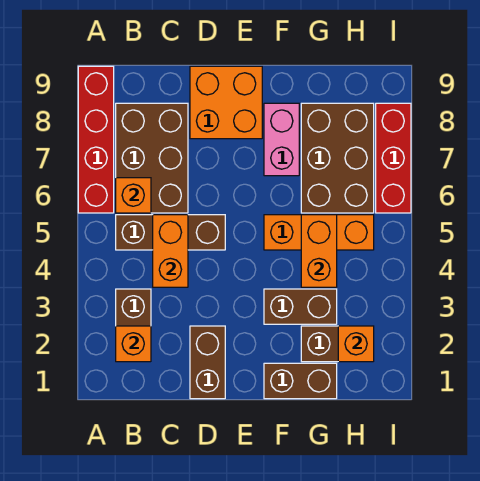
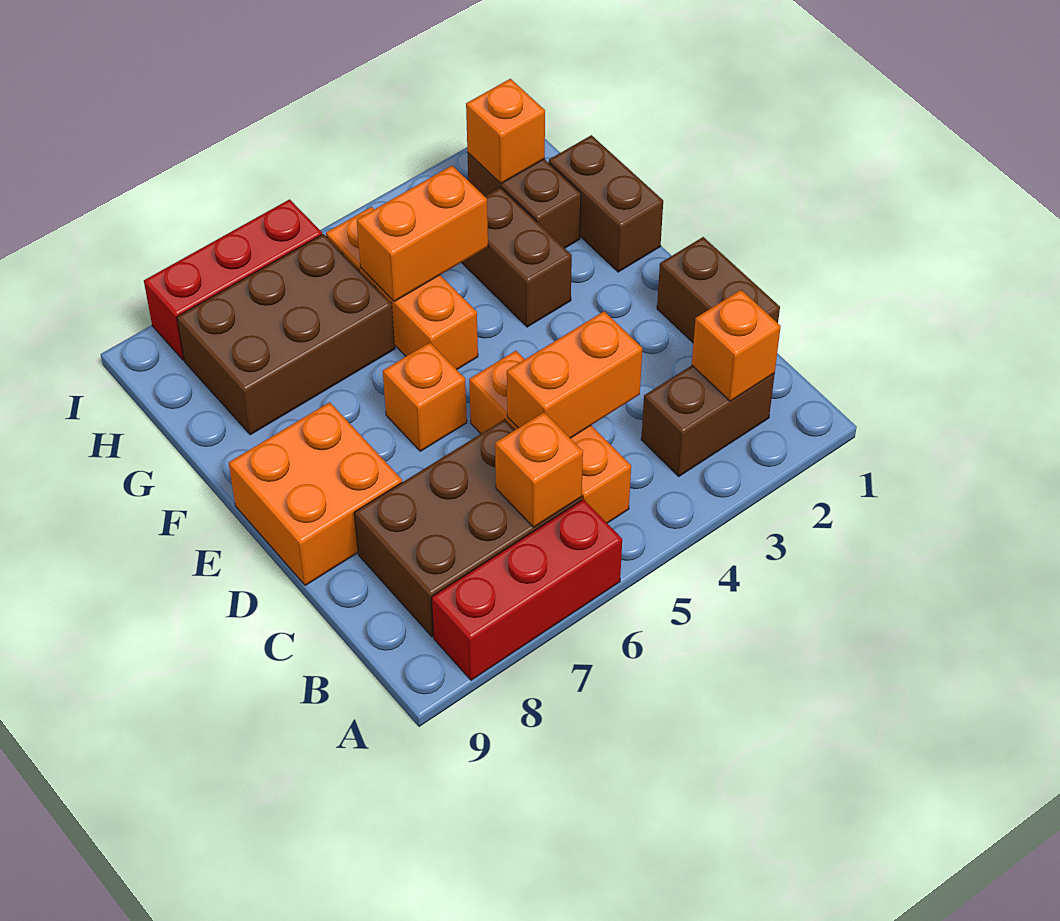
red 1x4 brick [78,66,114,213] -> red 1x3 brick [432,499,622,680]
brown 1x3 brick [116,215,225,250] -> orange 1x3 brick [469,351,631,523]
brown 1x2 brick [190,326,225,399] -> brown 1x2 brick turned to [657,237,780,342]
none -> orange 1x1 brick [383,343,467,451]
pink 1x2 brick [264,103,299,176] -> none

